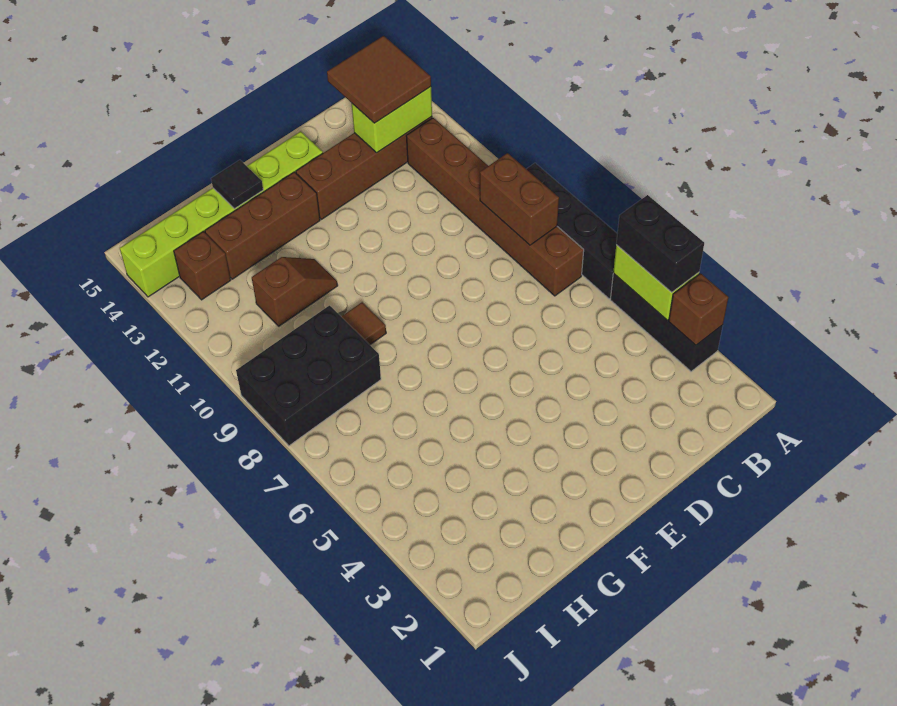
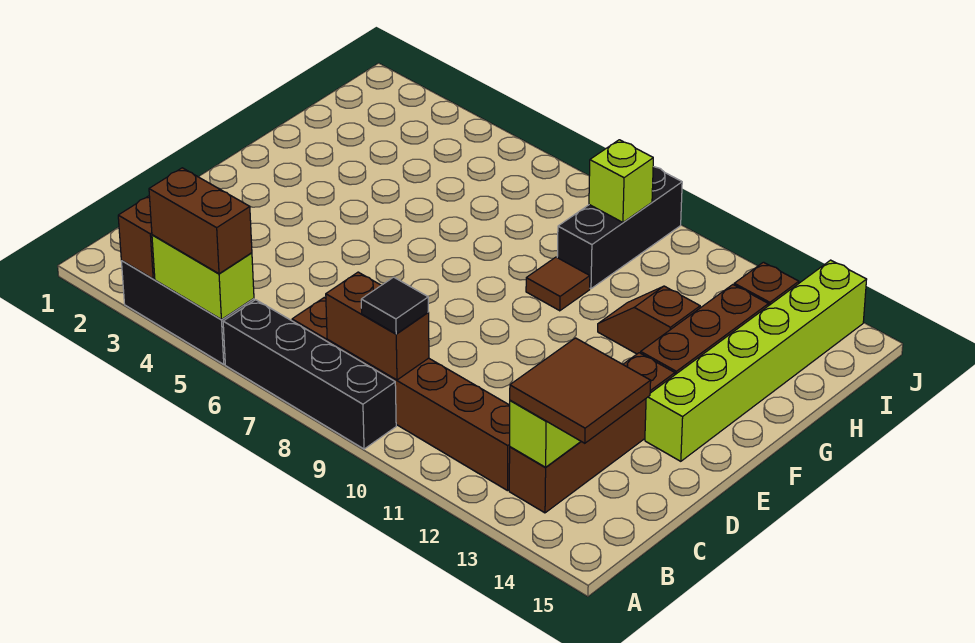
black 1x2 brick [616,195,704,292] -> brown 1x2 brick [149,168,252,274]
brown 1x2 slope [252,257,338,326] -> brown 1x2 slope turned to [598,286,700,354]
black 1x1 tile [211,160,263,209] -> black 1x1 tile moved to [361,277,428,334]
black 2x3 brick [236,306,381,446] -> black 1x3 brick [557,167,682,289]
none -> lime 1x1 brick [589,140,653,222]

